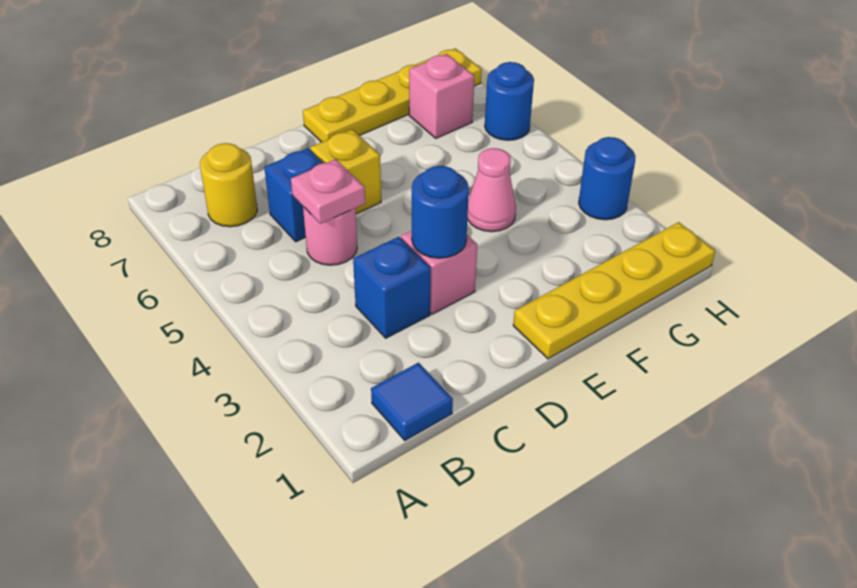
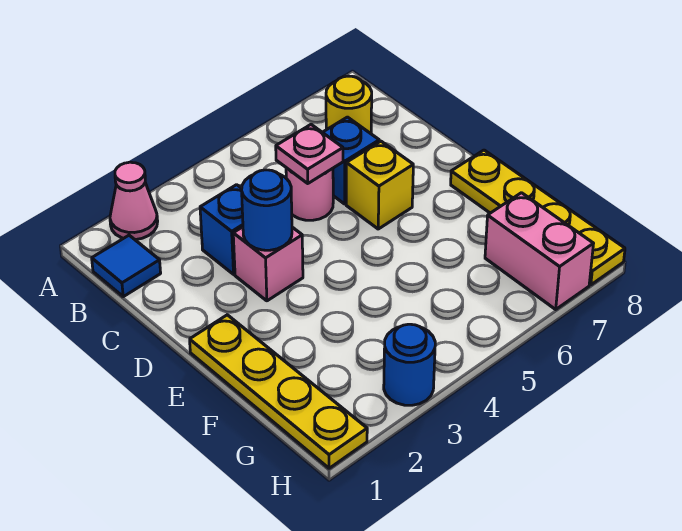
pink 1x1 cone [467,148,516,232] -> pink 1x1 cone moved to [110,162,158,240]
pink 1x1 brick [409,54,474,138] -> pink 1x2 brick [485,193,594,309]
blue 1x1 round brick [485,62,534,140] -> none

